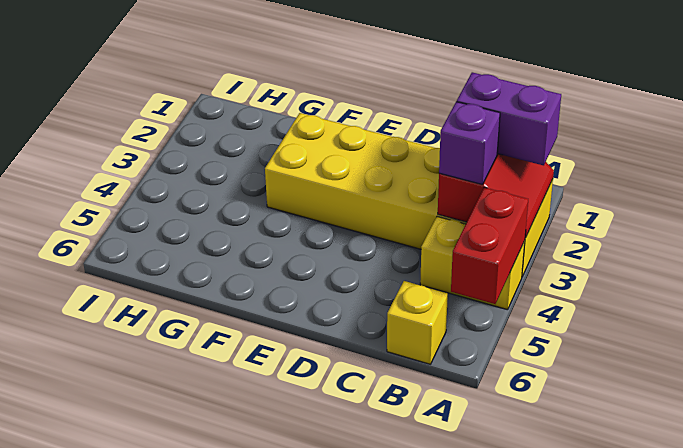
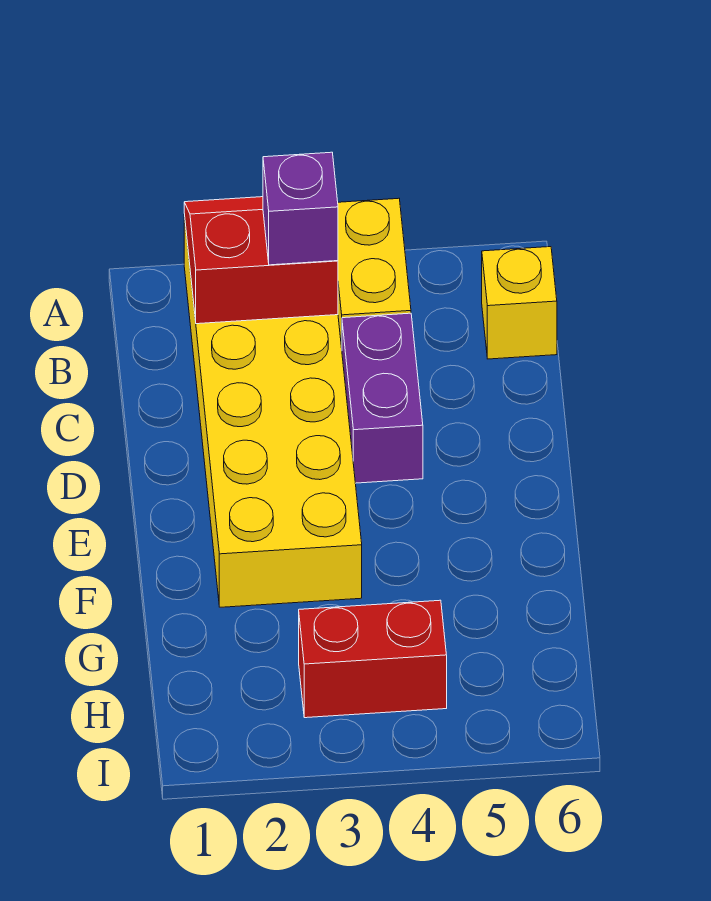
purple 1x2 brick [457,72,561,165] -> purple 1x2 brick moved to [342,313,423,483]
red 1x2 brick [451,187,528,304] -> red 1x2 brick moved to [299,600,447,718]

